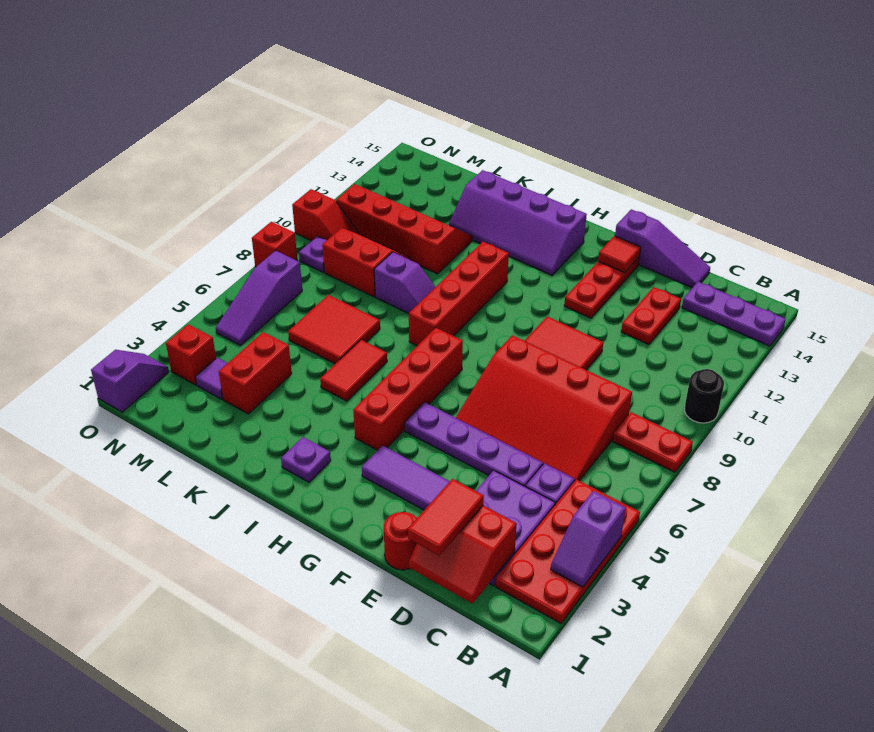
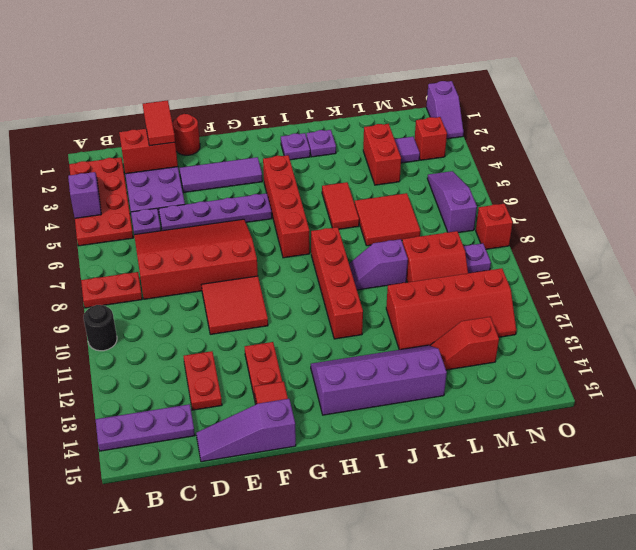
none -> purple 1x1 plate [307,130,336,157]
red 1x2 slope [292,189,360,241] -> red 1x2 slope moved to [430,317,499,370]

